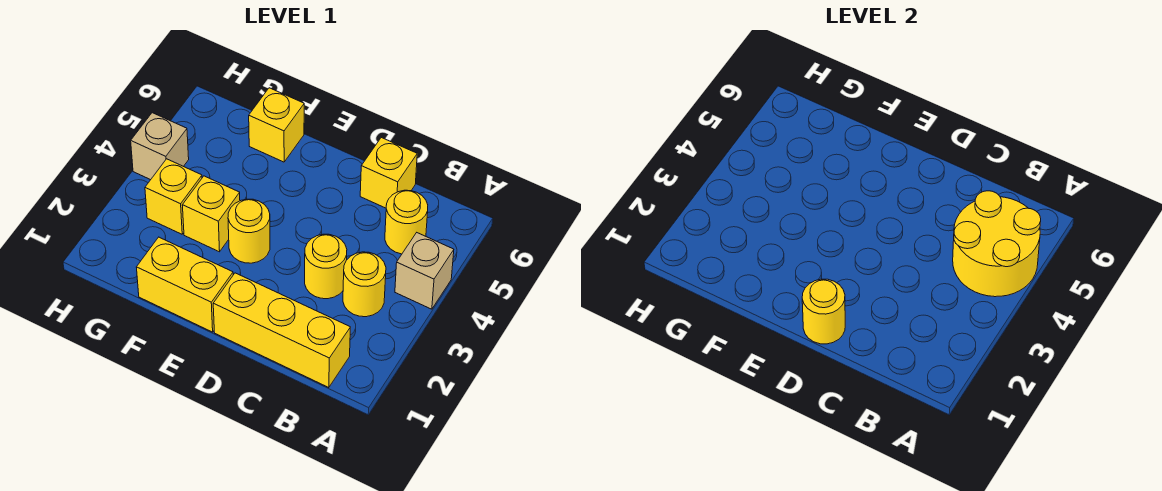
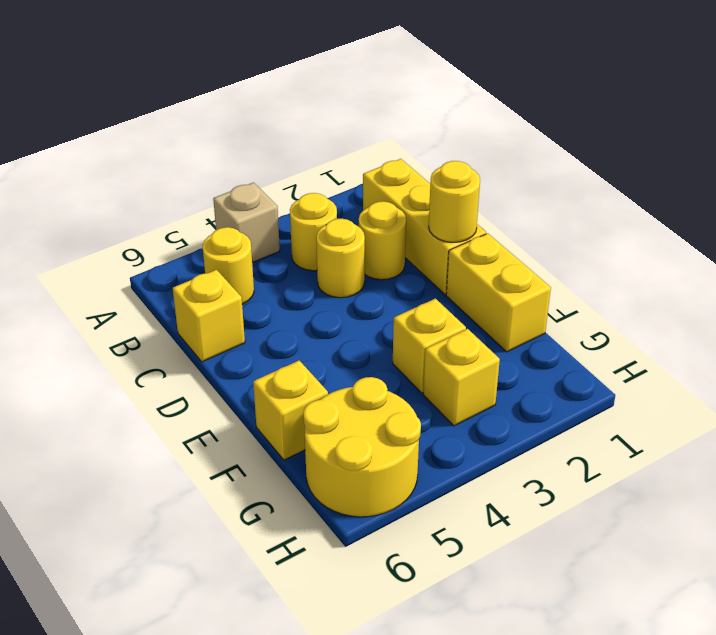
yellow 2x2 round brick [953,191,1041,297] -> yellow 2x2 round brick moved to [303,377,421,517]
yellow 1x1 round brick [228,199,270,263] -> yellow 1x1 round brick moved to [359,201,406,280]
tan 1x1 brick [131,113,189,180] -> none

